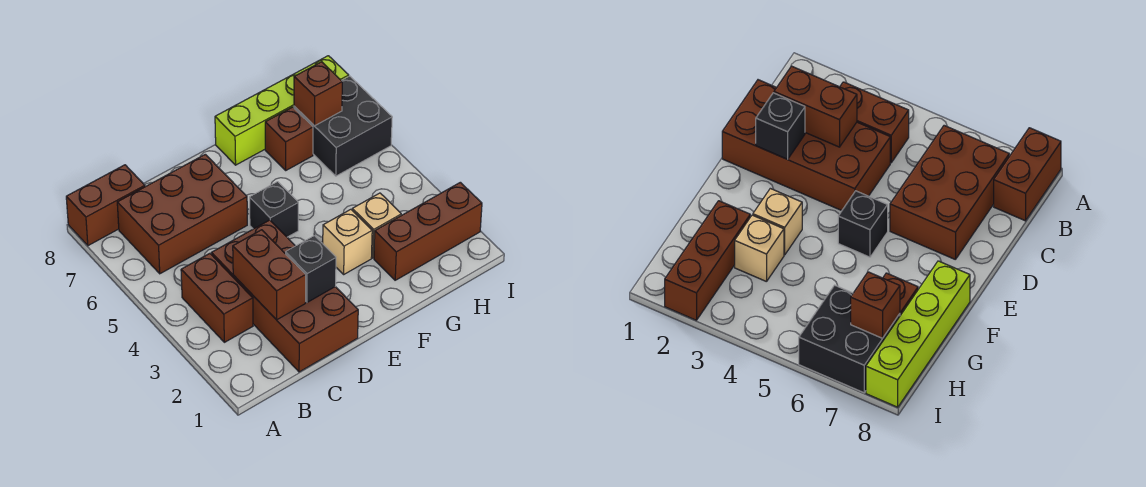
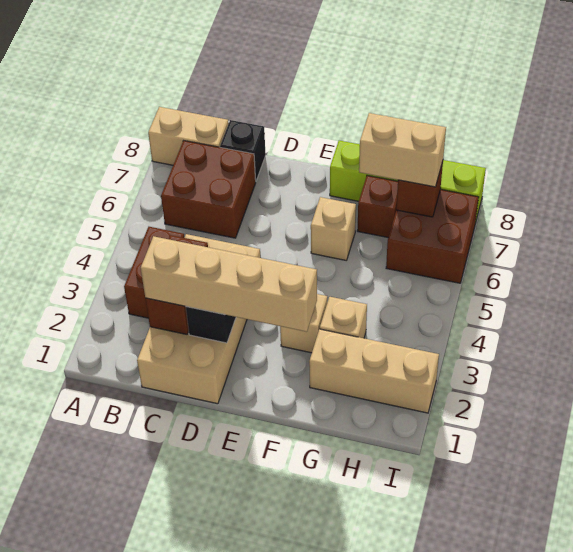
brown 1x2 brick [66,165,145,246] -> tan 1x2 brick [148,107,229,165]
brown 2x3 brick [117,154,247,274] -> brown 2x2 brick [161,141,256,238]
brown 2x4 brick [211,220,358,372] -> tan 2x4 brick [137,234,260,404]
none -> tan 1x4 brick [141,236,317,332]
black 1x1 brick [250,182,298,237] -> black 1x1 brick moved to [220,120,266,181]
none -> tan 1x1 brick [311,197,356,260]
brown 1x3 brick [374,182,482,280] -> tan 1x3 brick [309,329,439,413]
none -> tan 1x2 brick [359,113,446,187]
black 2x2 brick [294,76,392,176] -> brown 2x2 brick [386,190,479,283]

